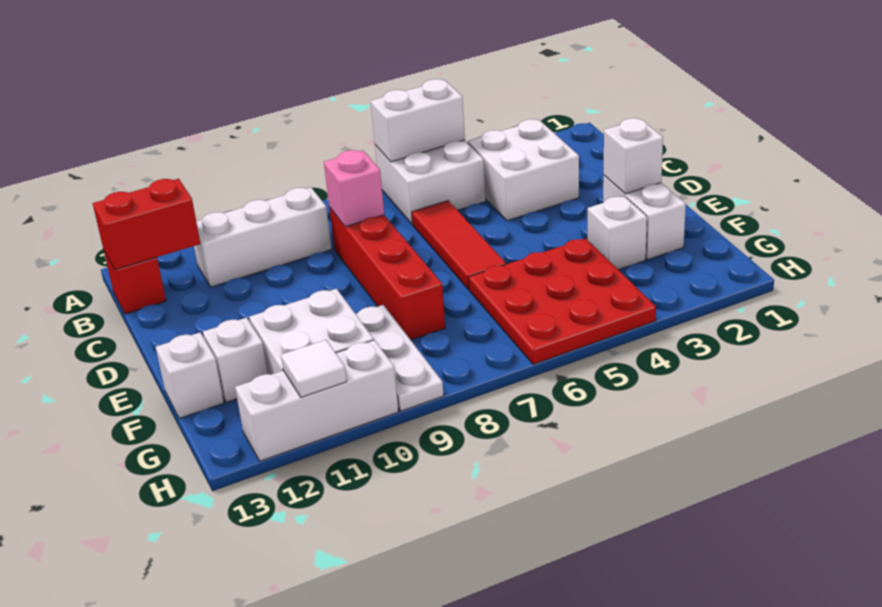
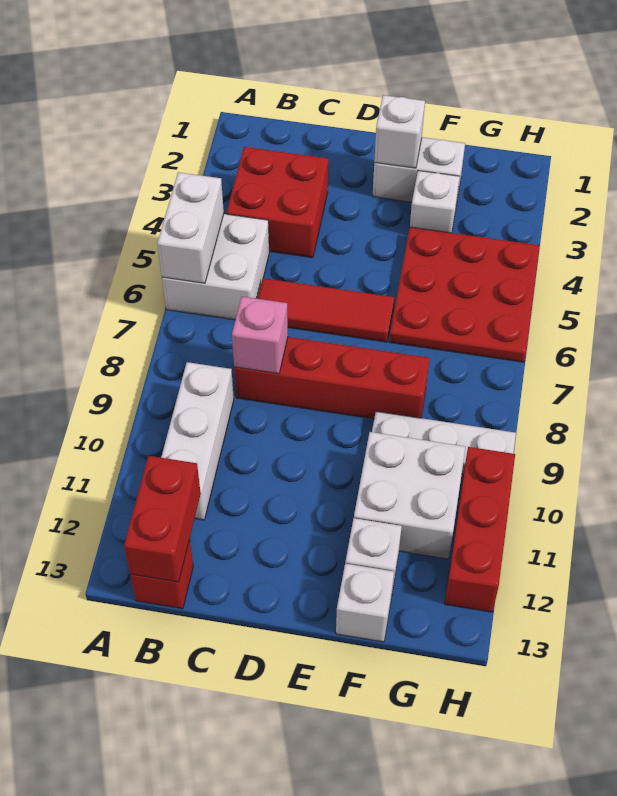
white 2x2 brick [468,119,579,221] -> red 2x2 brick [226,147,328,258]
white 1x3 brick [235,340,399,461] -> red 1x3 brick [445,447,515,612]
white 1x1 tile [281,340,347,397] -> none

